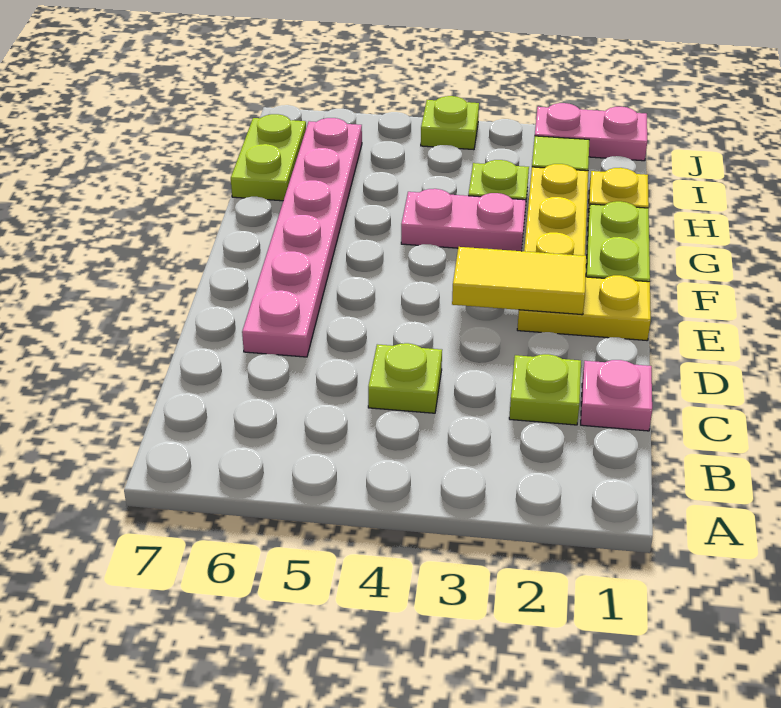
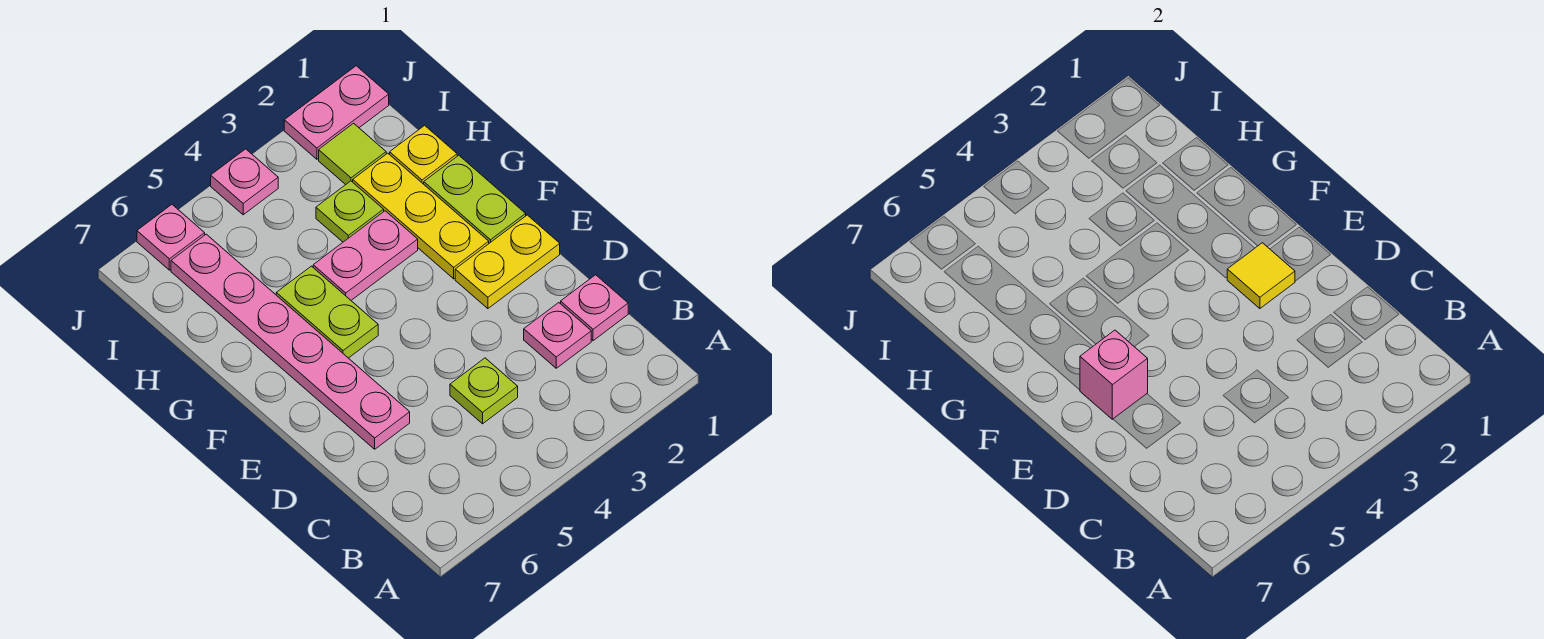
lime 1x1 plate [509,354,581,425] -> pink 1x1 plate [524,303,591,368]
yellow 1x2 tile [452,247,586,315] -> yellow 1x1 tile [1227,243,1295,309]
none -> pink 1x1 brick [1080,330,1148,419]
lime 1x2 plate [231,114,306,201] -> lime 1x2 plate moved to [276,266,378,358]
lime 1x1 plate [421,96,479,150] -> pink 1x1 plate [211,149,278,215]
none -> pink 1x1 plate [137,205,205,270]

